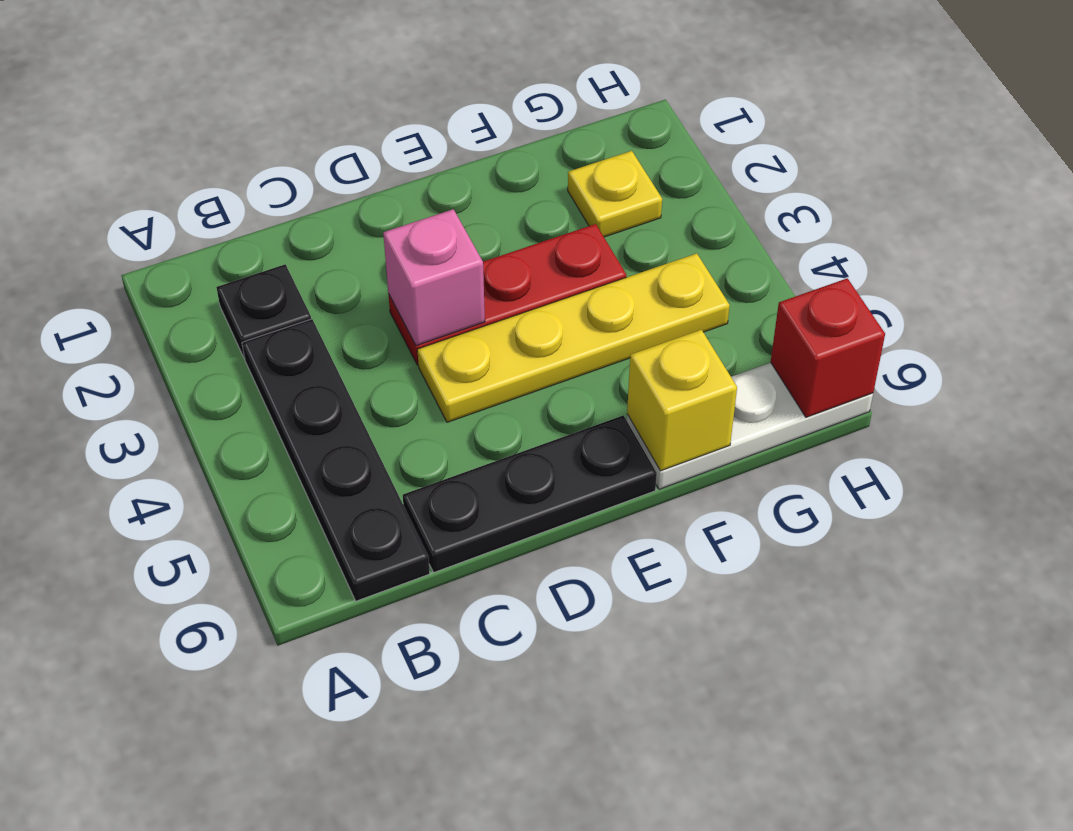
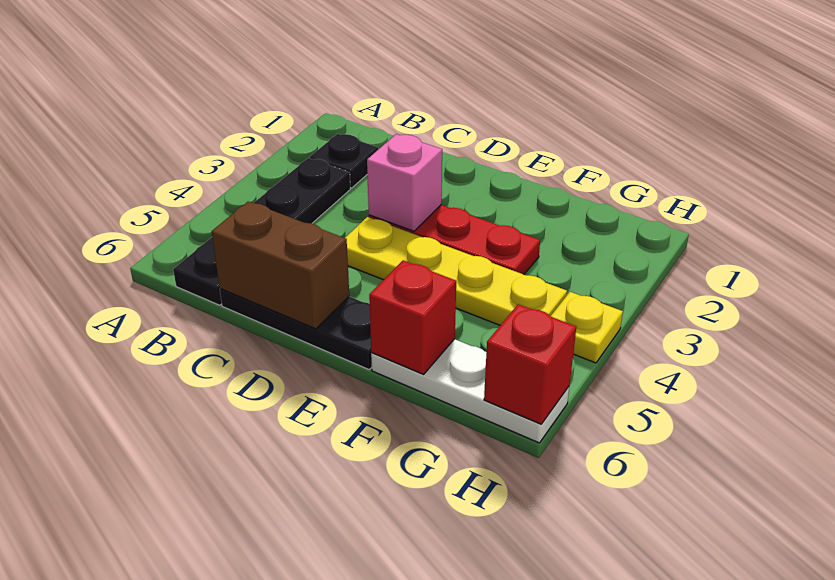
none -> brown 1x2 brick [212,201,349,329]
yellow 1x1 brick [627,330,737,471] -> red 1x1 brick [369,260,456,374]
yellow 1x1 plate [568,151,662,237] -> yellow 1x1 plate moved to [551,292,623,363]

